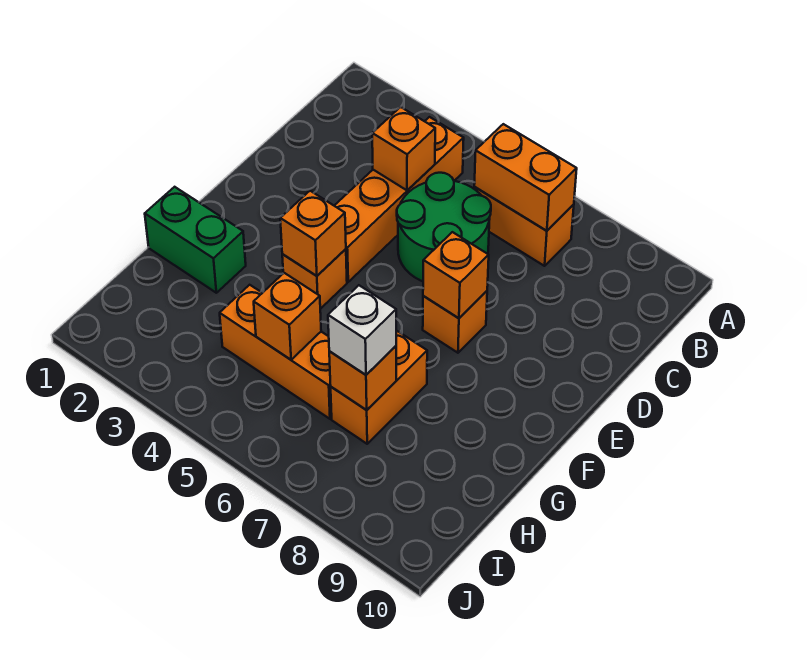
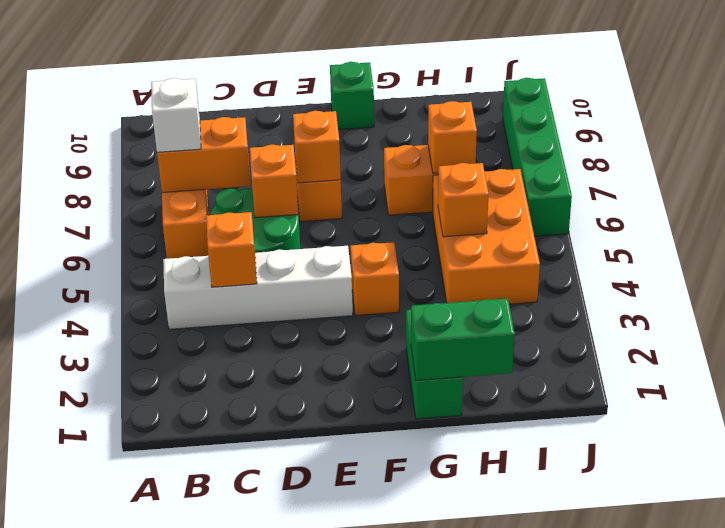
orange 1x4 brick [334,117,464,282] -> white 1x4 brick [163,246,353,329]
orange 1x2 brick [474,124,577,231] -> orange 1x2 brick turned to [157,117,250,192]
orange 1x1 brick [280,191,346,276] -> orange 1x1 brick moved to [250,144,298,218]
none -> green 1x1 brick [330,62,374,130]
none -> green 1x2 brick [411,298,515,381]
orange 1x3 brick [220,285,332,419] -> orange 2x3 brick [433,169,540,304]
white 1x1 brick [328,285,396,375] -> white 1x1 brick moved to [151,78,201,152]
none -> green 1x4 brick [503,78,572,236]

